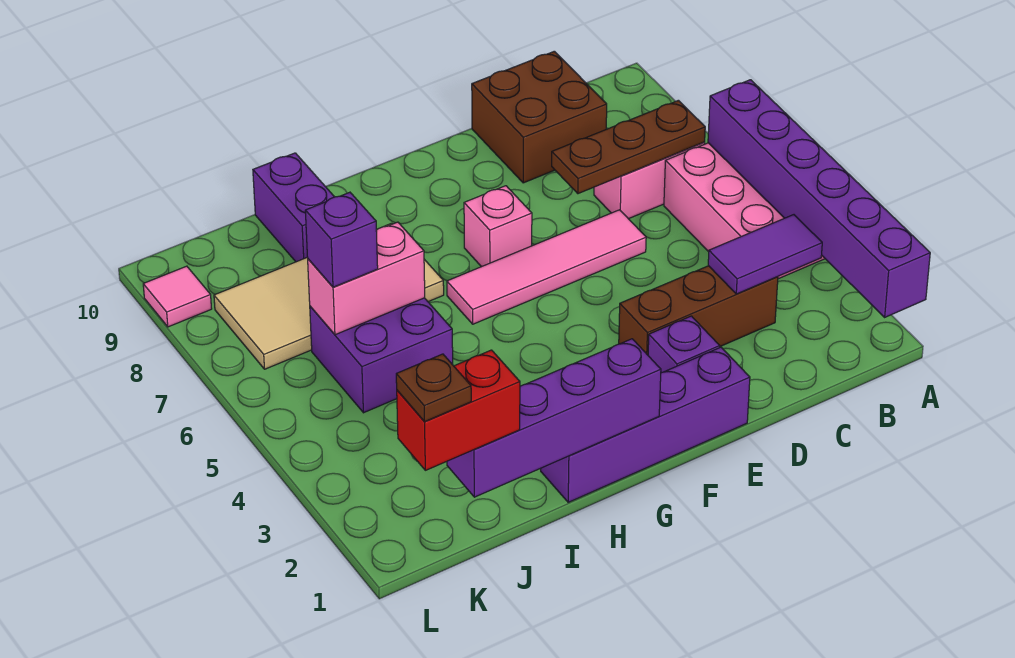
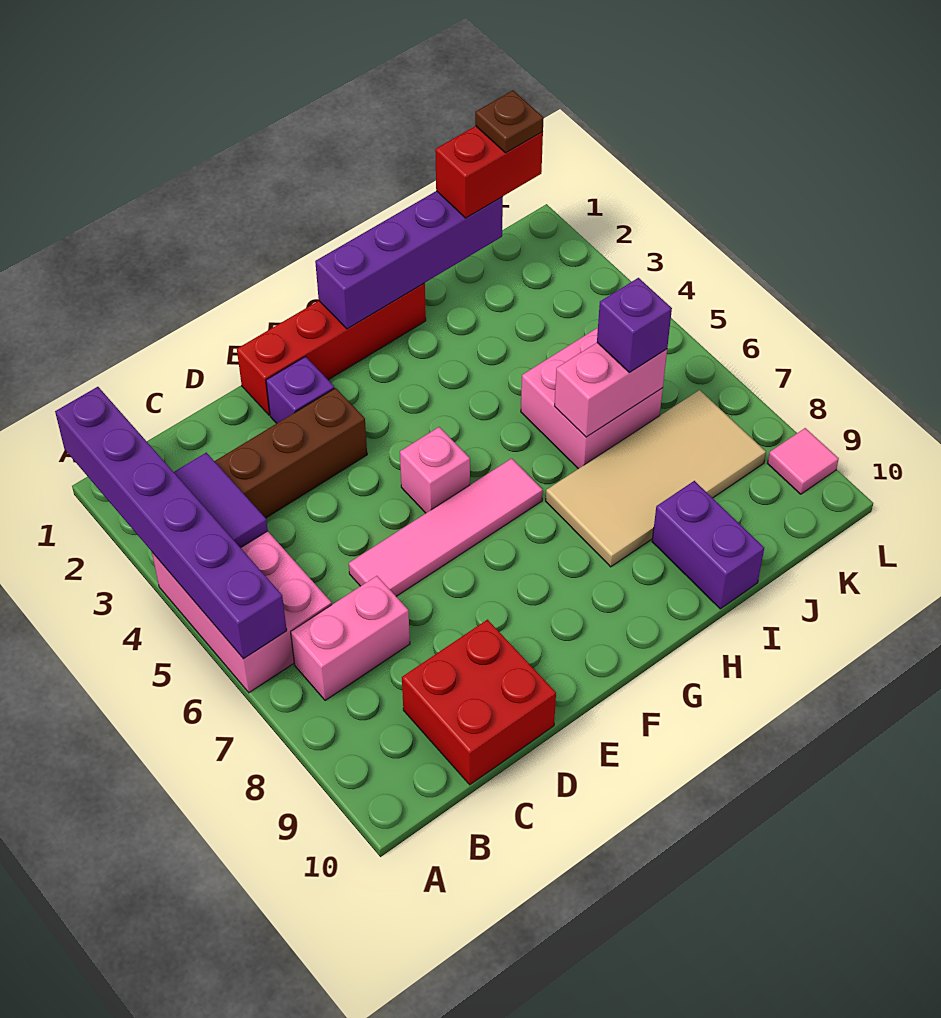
purple 1x2 tile [708,215,822,294] -> purple 1x2 tile turned to [174,453,268,548]
brown 1x3 plate [552,100,705,194] -> none
brown 2x2 brick [472,51,607,183] -> red 2x2 brick [402,620,556,785]
purple 1x4 brick [541,347,750,502] -> red 1x4 brick [237,283,426,415]
pink 1x1 brick [464,186,532,267] -> pink 1x1 brick moved to [400,427,470,513]
purple 2x2 brick [310,298,453,413] -> pink 2x2 brick [521,328,663,469]

